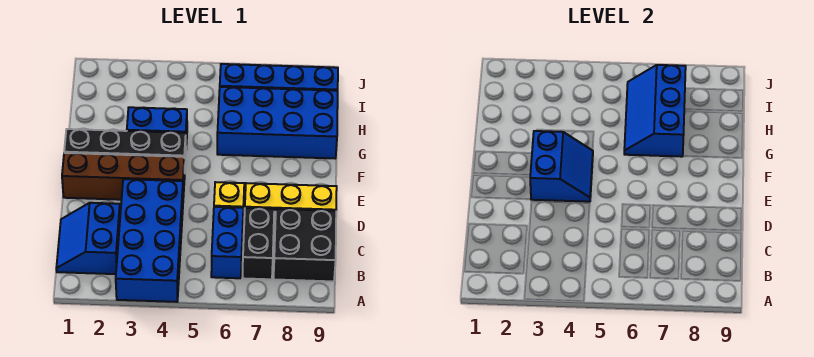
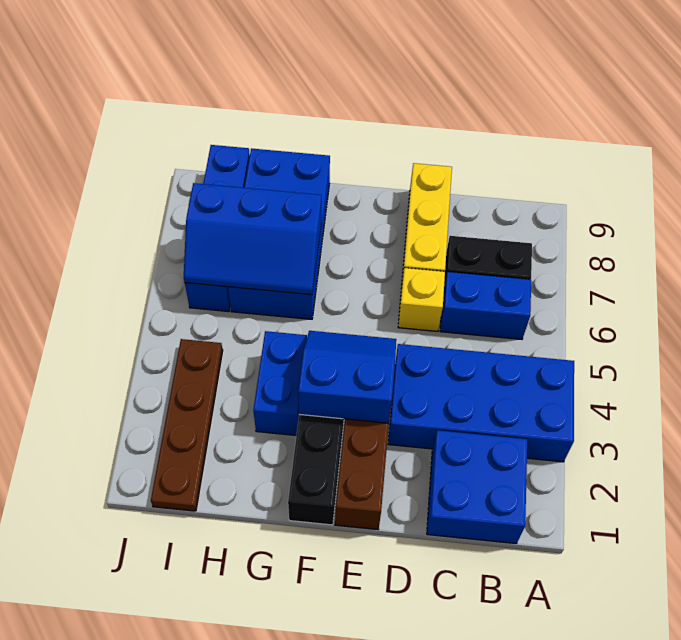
blue 2x2 slope [56,203,120,274] -> blue 2x2 brick [427,430,527,544]
black 2x2 brick [274,209,336,281] -> none
none -> brown 1x4 plate [151,339,223,511]

